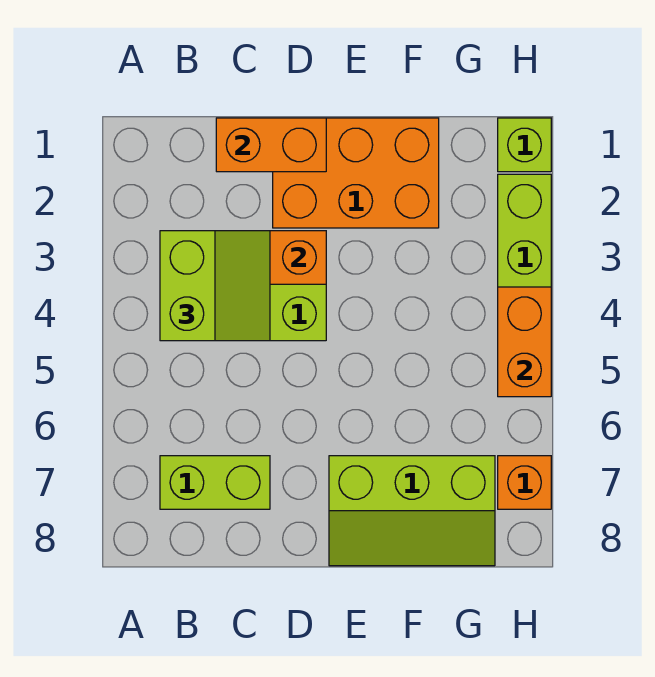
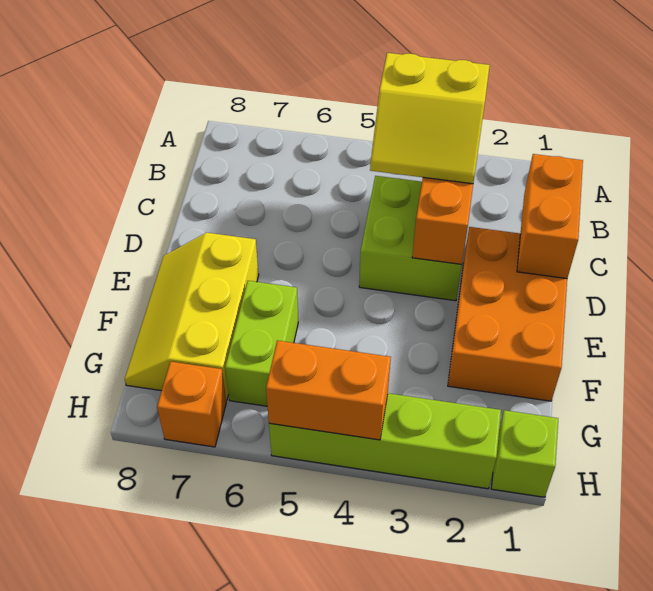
lime 2x2 slope [160,231,270,341] -> yellow 2x2 slope [370,53,490,184]
lime 1x2 brick [160,456,270,509] -> lime 1x2 brick moved to [225,281,298,406]
lime 2x3 slope [329,456,495,566] -> yellow 2x3 slope [125,233,259,400]

